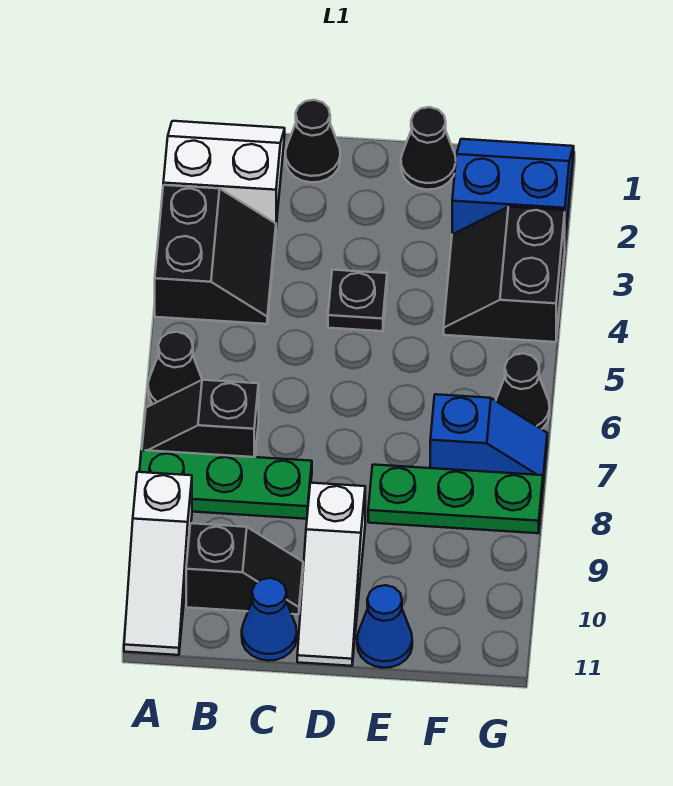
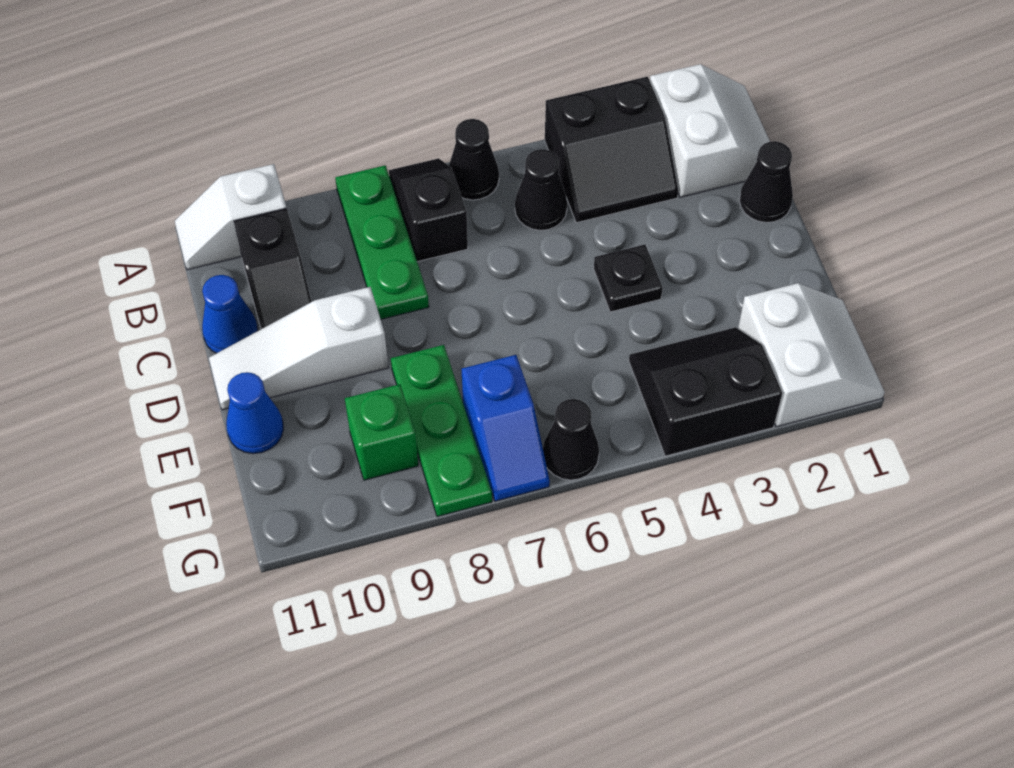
white 1x3 slope [124,472,192,655] -> white 1x2 slope [175,164,287,270]
black 1x1 cone [401,107,456,190] -> black 1x1 cone moved to [515,149,567,230]
blue 2x2 slope [452,139,574,241] -> white 2x2 slope [738,283,885,427]
none -> green 1x1 brick [345,384,418,480]

